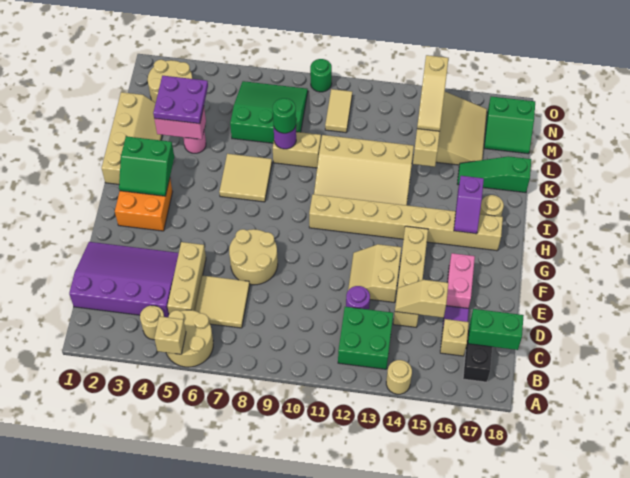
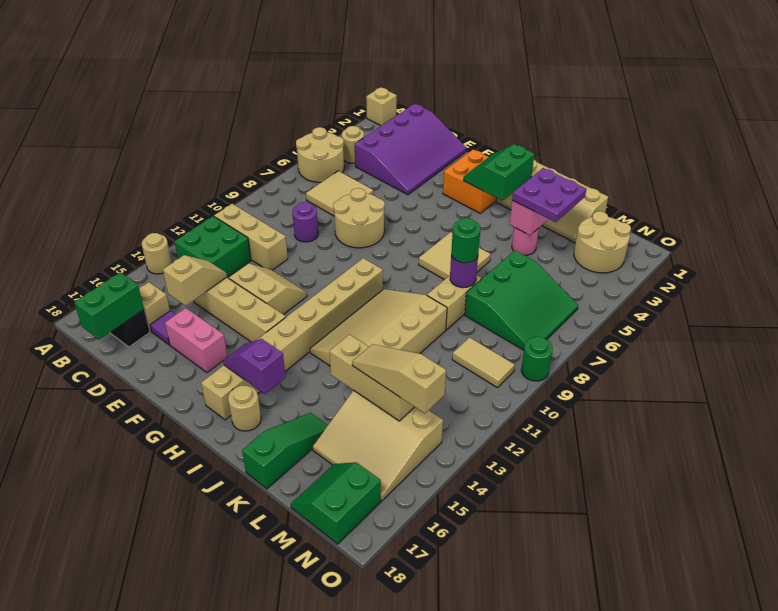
tan 1x1 brick [154,316,186,354] -> tan 1x1 brick moved to [366,87,397,126]
tan 1x3 brick [167,242,206,314] -> tan 1x3 brick moved to [214,204,288,270]
purple 1x1 round brick [346,286,370,310] -> purple 1x1 round brick moved to [292,202,318,242]

